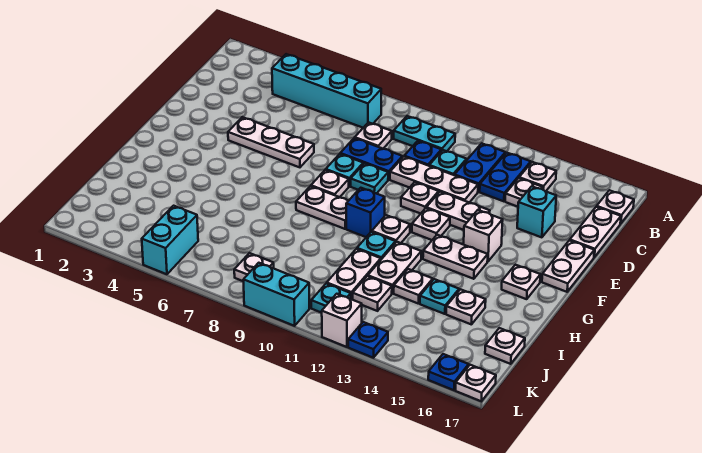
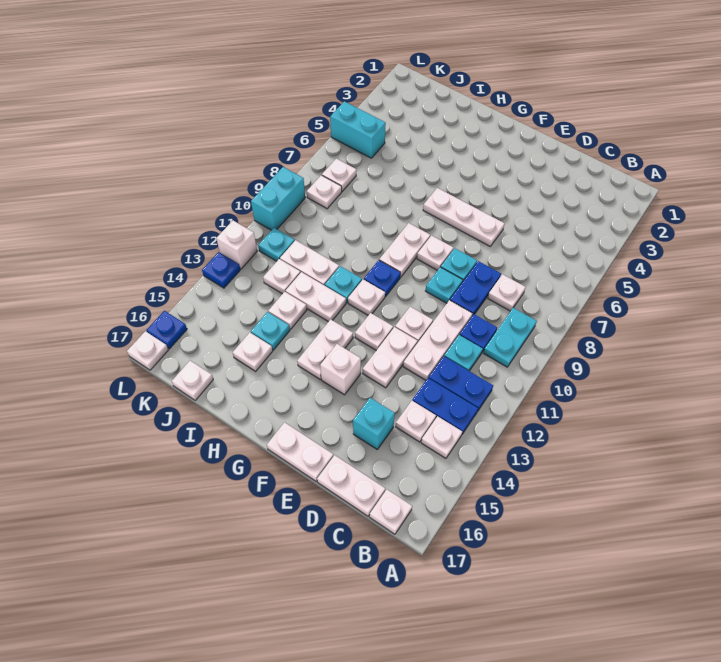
cyan 1x4 brick [272,54,381,128] -> none
white 1x3 plate [228,117,314,167] -> white 1x3 plate turned to [423,188,505,246]
blue 1x1 brick [346,188,385,237] -> blue 1x1 plate [364,260,401,296]
white 1x1 plate [502,265,540,299] -> white 1x1 plate moved to [322,159,356,191]

